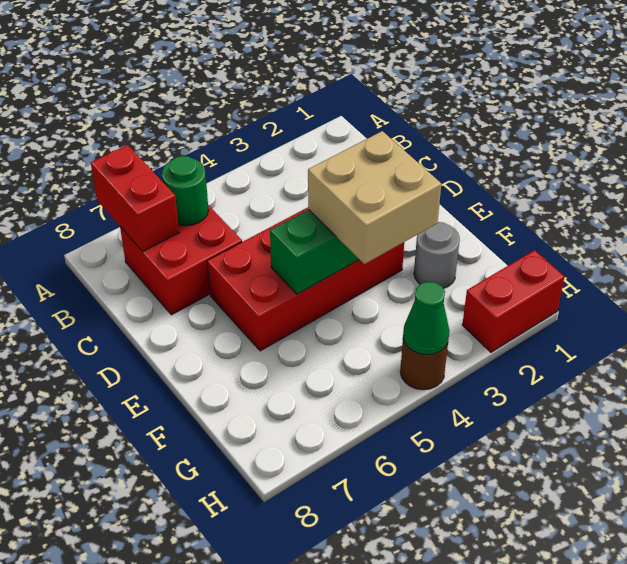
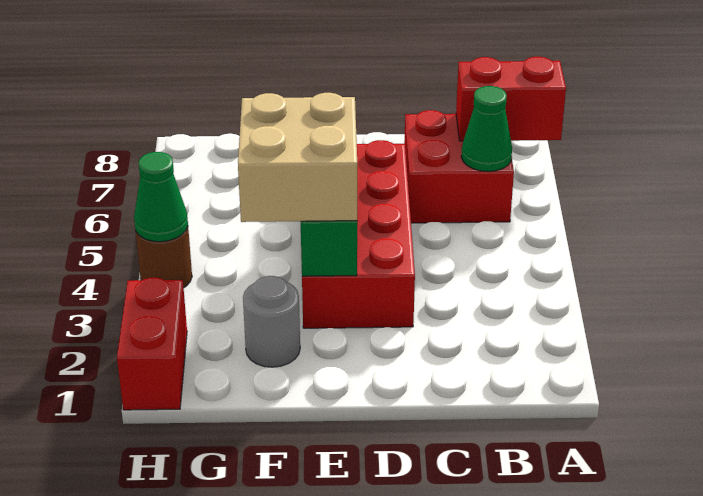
green 1x1 round brick [162,156,208,226] -> green 1x1 cone [461,86,512,172]

